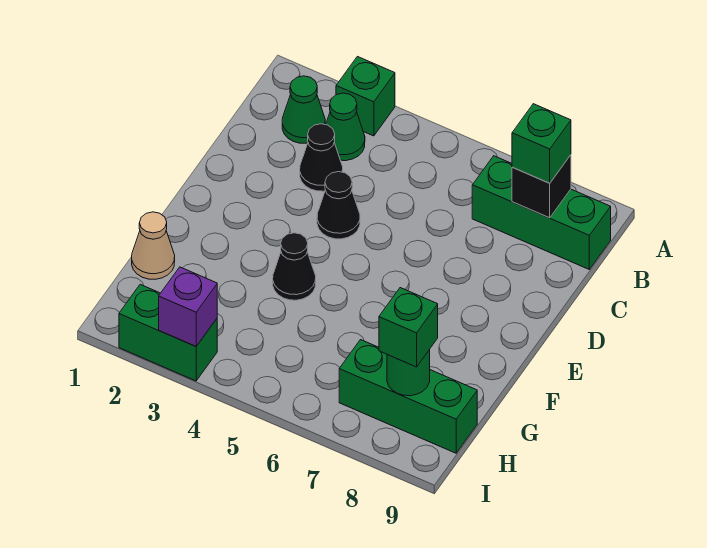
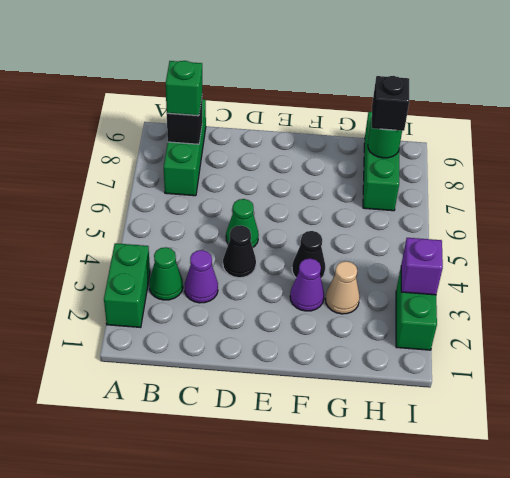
green 1x1 brick [336,57,395,136] -> green 1x2 brick [104,243,150,328]
green 1x1 cone [282,76,325,143] -> green 1x1 cone moved to [226,199,259,247]
black 1x1 cone [300,124,343,191] -> purple 1x1 cone [185,250,218,303]
none -> purple 1x1 cone [290,258,324,311]
tan 1x1 cone [132,212,175,279] -> tan 1x1 cone moved to [325,261,360,314]
green 1x1 brick [379,288,438,367] -> black 1x1 brick [372,76,409,131]

